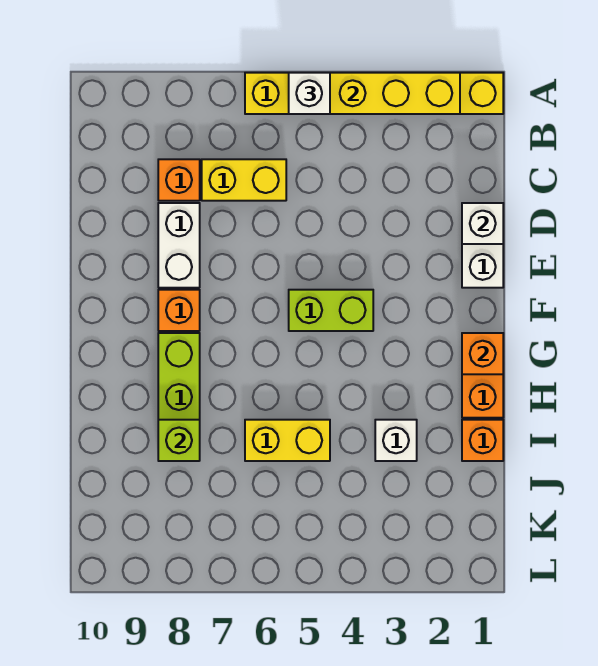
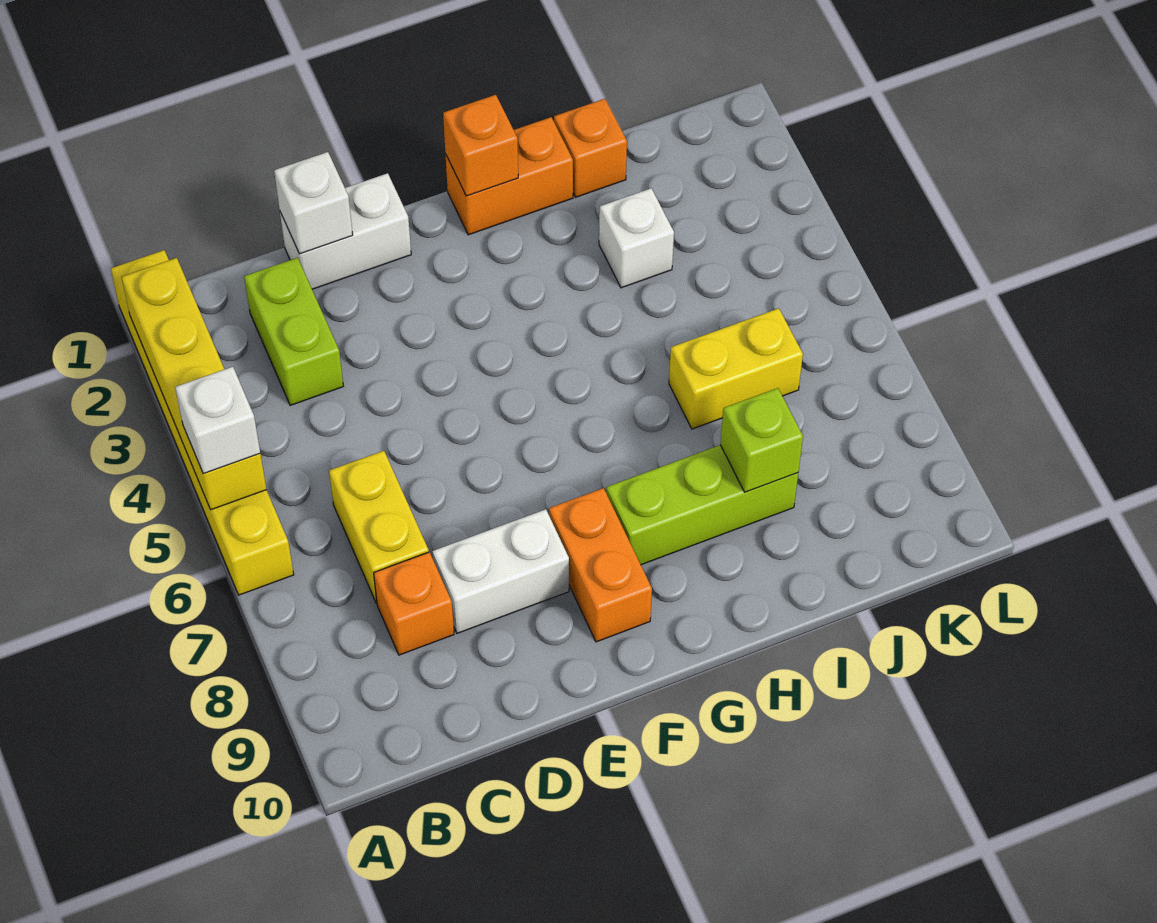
lime 1x2 brick [289,290,373,331] -> lime 1x2 brick moved to [244,258,343,406]
orange 1x1 brick [158,290,200,331] -> orange 1x2 brick [549,488,652,642]
yellow 1x2 brick [245,420,330,461] -> yellow 1x2 brick turned to [669,308,803,429]

